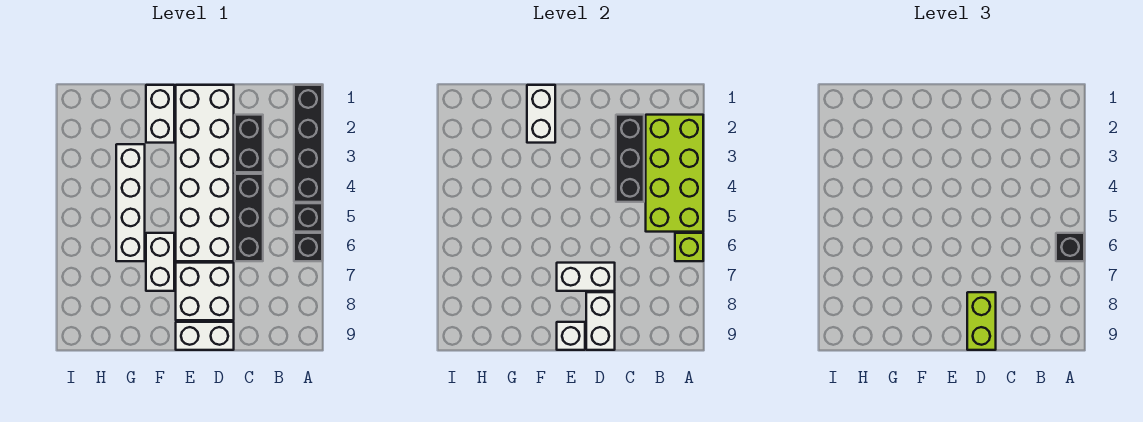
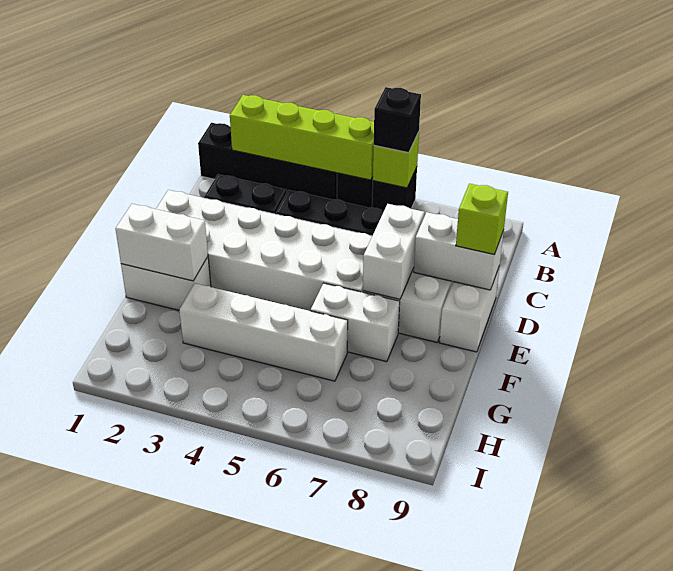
lime 2x4 brick [646,115,703,232] -> lime 1x4 brick [230,95,374,180]
black 1x3 brick [616,115,644,202] -> none
lime 1x2 brick [967,292,996,350] -> lime 1x1 brick [456,184,508,255]
white 1x1 brick [557,322,585,350] -> none

